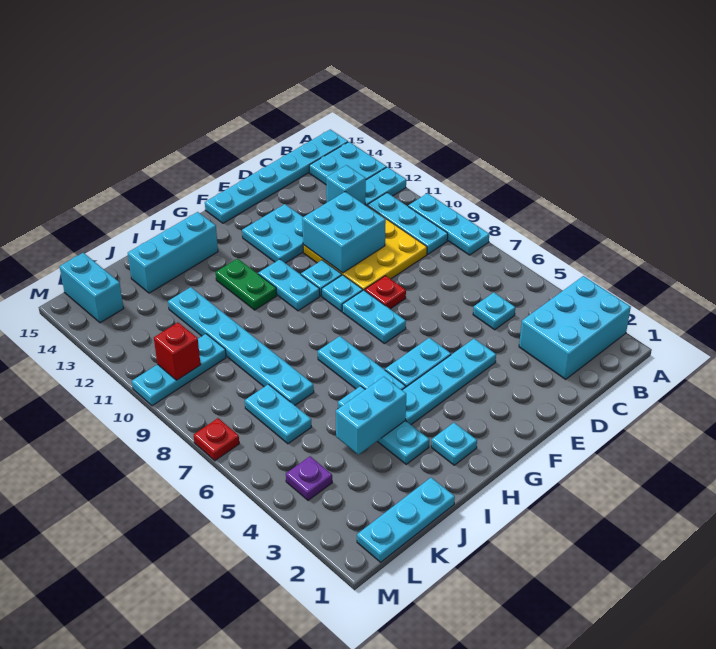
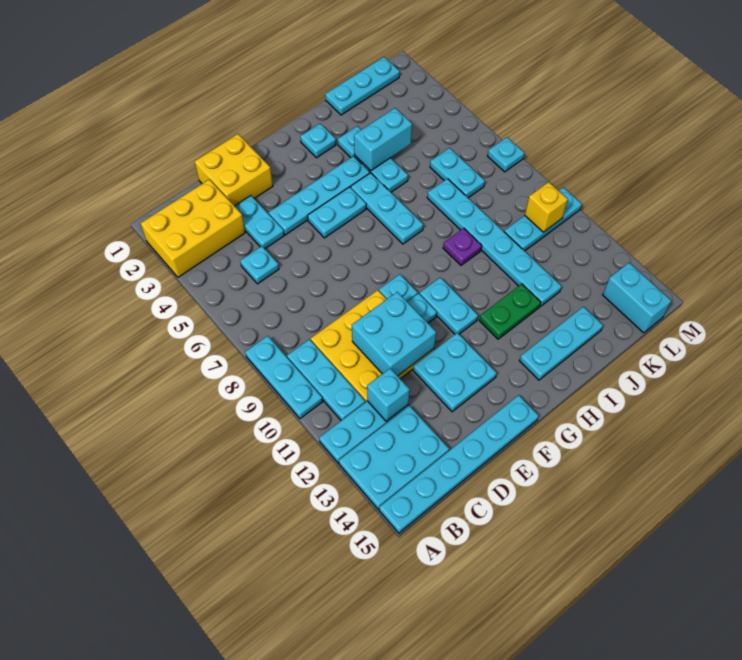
cyan 2x3 brick [519,276,631,379] -> yellow 2x3 brick [141,179,245,277]
cyan 2x2 plate [309,142,387,184] -> cyan 2x3 plate [339,406,449,509]
none -> yellow 2x2 brick [195,134,273,206]
red 1x1 plate [365,276,406,309] -> none
cyan 1x2 plate [342,290,406,343] -> cyan 1x2 plate moved to [235,196,284,249]
green 1x2 plate [216,259,277,310] -> green 1x2 plate turned to [479,284,541,339]
cyan 1x3 brick [128,212,218,293] -> cyan 1x3 plate [519,307,603,380]
purple 1x1 plate [286,456,332,500] -> purple 1x1 plate moved to [443,228,482,265]
red 1x1 brick [154,323,201,380] -> yellow 1x1 brick [525,182,568,232]
red 1x1 plate [194,418,239,461] -> cyan 1x1 plate [488,137,524,172]

